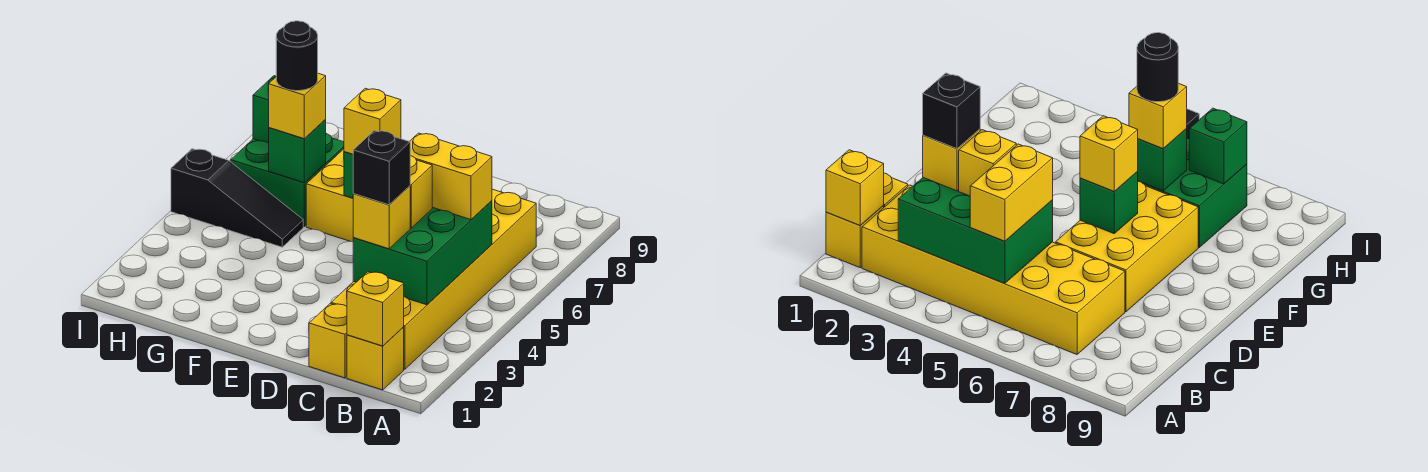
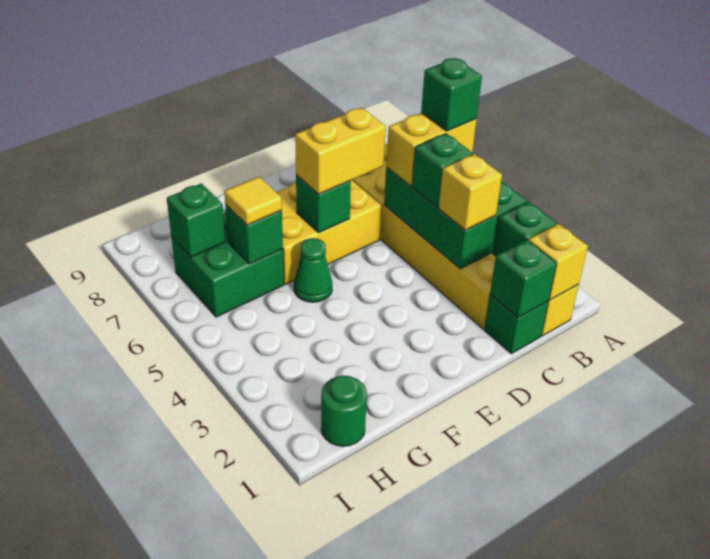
none -> green 1x1 brick [493,202,557,256]
none -> green 1x1 brick [421,58,482,131]
yellow 1x1 brick [309,304,347,378] -> green 1x1 brick [484,294,548,354]
none -> green 1x1 brick [490,240,556,318]
black 1x1 brick [353,130,410,205] -> none
yellow 1x1 brick [410,155,432,228] -> green 1x1 brick [412,133,473,207]
yellow 1x1 brick [344,88,401,154] -> yellow 1x2 brick [295,108,386,194]
none -> green 1x1 cone [294,238,332,302]
black 1x3 slope [171,149,303,247] -> none
yellow 1x1 brick [269,73,326,139] -> yellow 1x1 tile [224,177,282,225]
black 1x1 round brick [276,21,318,91] -> none
none -> green 1x1 round brick [321,375,367,446]

